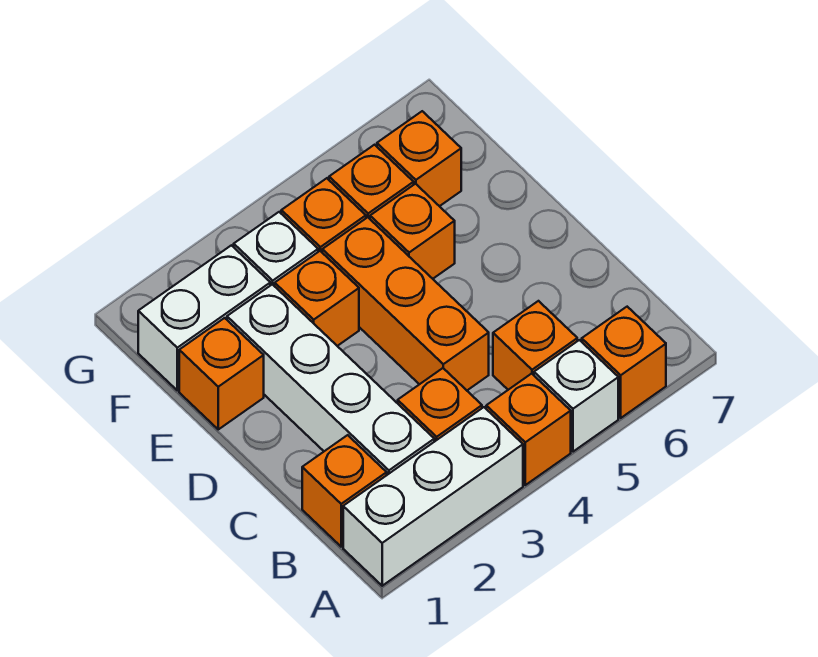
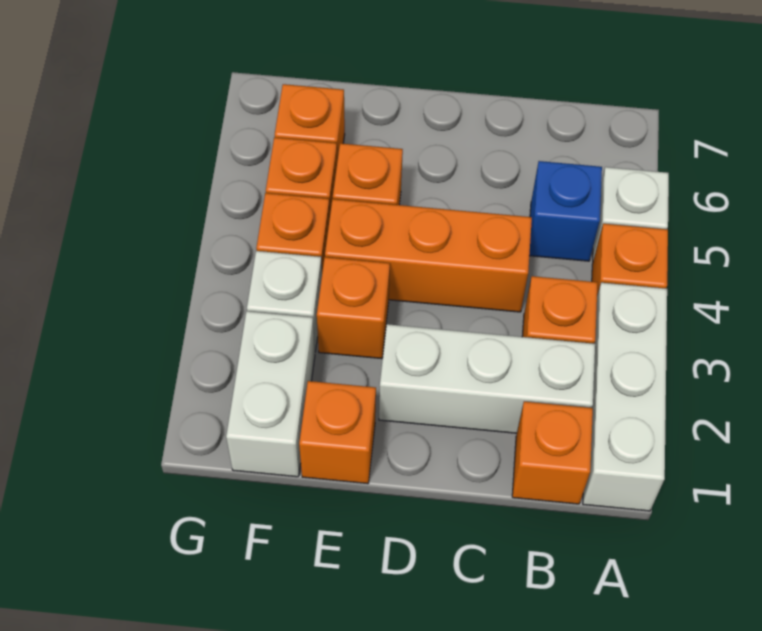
orange 1x1 brick [582,307,666,418] -> none
white 1x4 brick [227,284,434,475] -> white 1x3 brick [379,324,595,433]
orange 1x1 brick [493,301,577,390] -> blue 1x1 brick [529,161,602,261]

